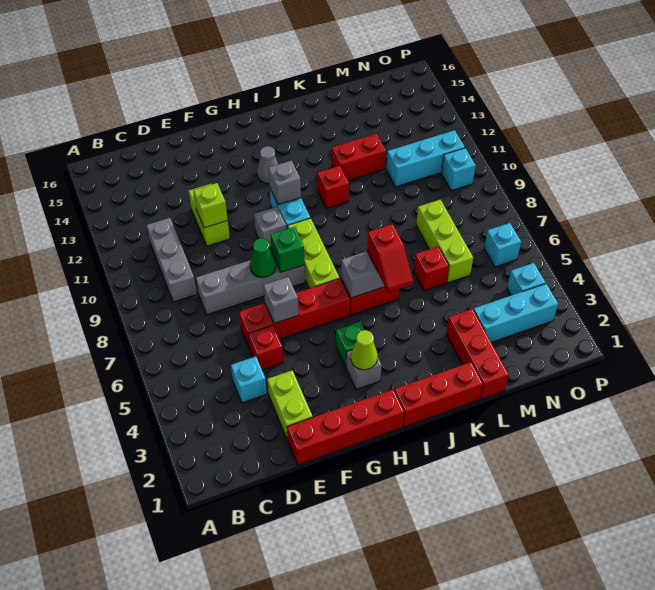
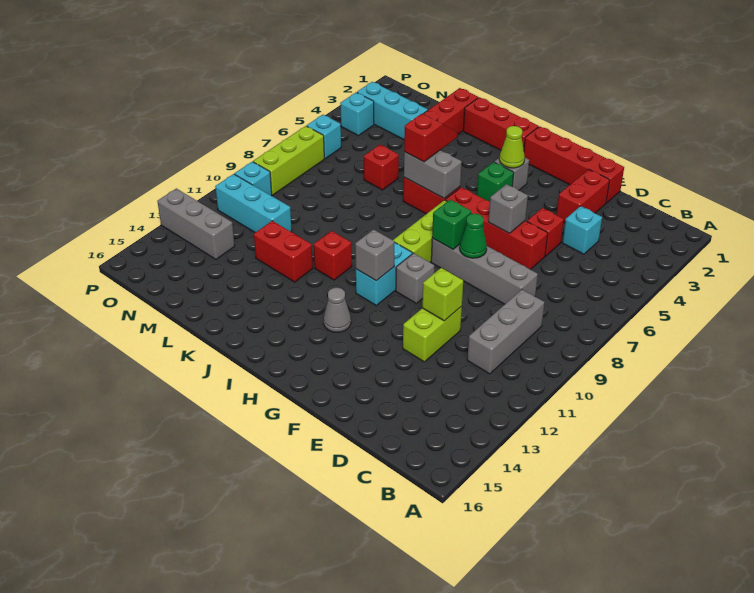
lime 1x2 brick [267,370,313,440] -> red 1x2 brick [556,169,610,223]
lime 1x3 brick [416,200,473,283] -> lime 1x3 brick moved to [253,126,324,195]
none -> grey 1x3 brick [157,188,235,259]

